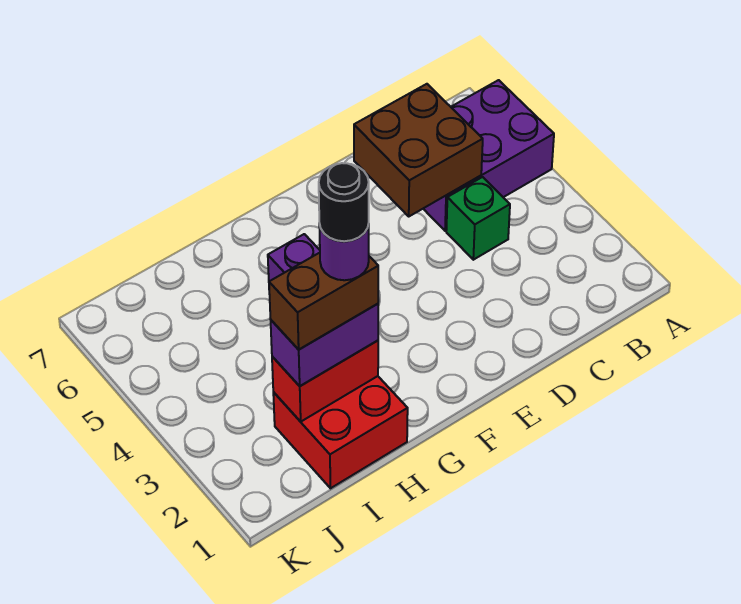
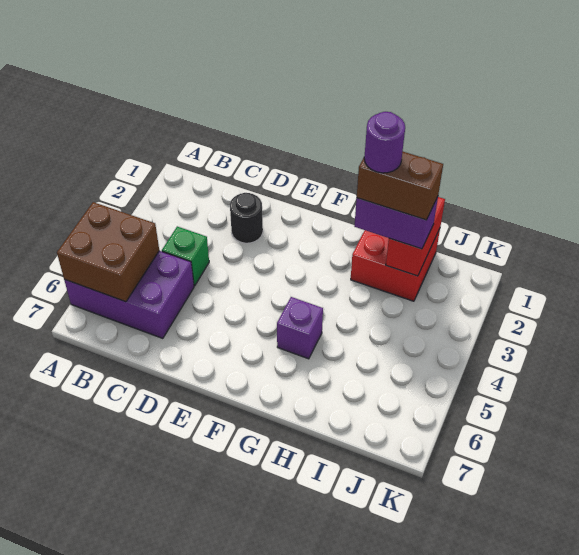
brown 2x2 brick [354,84,483,216] -> brown 2x2 brick moved to [57,202,159,302]
red 1x2 brick [272,340,378,422] -> red 1x2 brick turned to [386,197,445,276]
black 1x1 round brick [319,163,369,241] -> black 1x1 round brick moved to [230,193,263,243]

